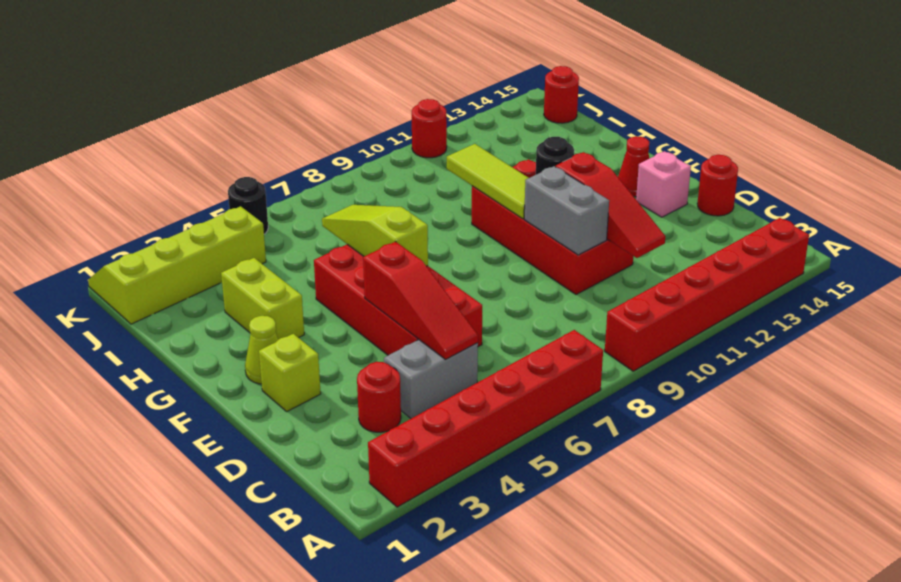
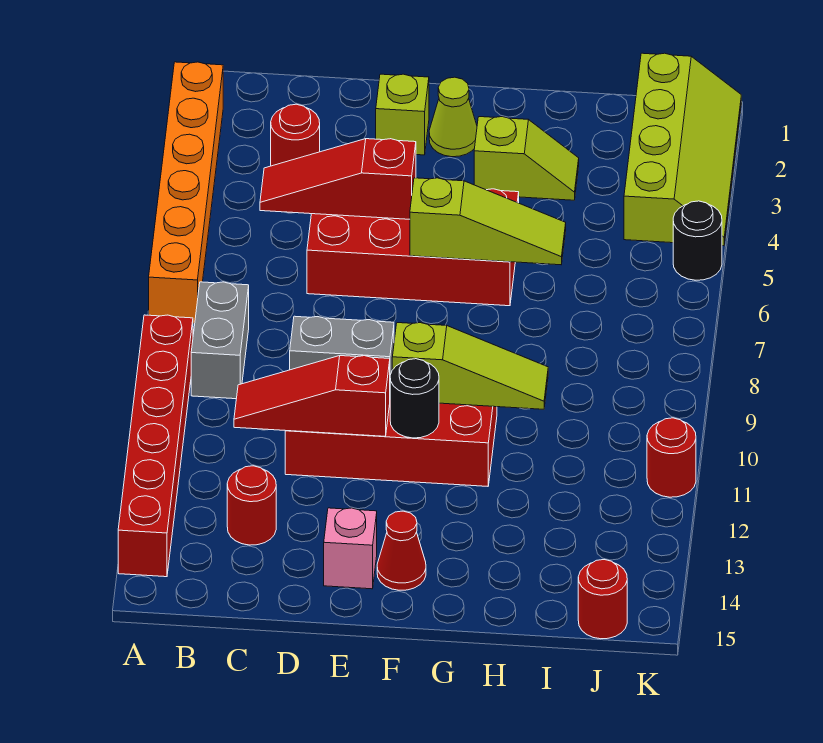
red 1x6 brick [368,330,603,507] -> orange 1x6 brick [149,62,223,323]
grey 1x2 brick [384,340,478,419] -> grey 1x2 brick moved to [191,282,249,399]
red 1x1 round brick [697,155,738,216] -> red 1x1 round brick moved to [227,466,276,545]
lime 1x3 tile [447,144,528,219] -> lime 1x3 slope [392,323,548,409]
lime 1x2 brick [221,258,304,340] -> lime 1x2 slope [474,117,579,200]

